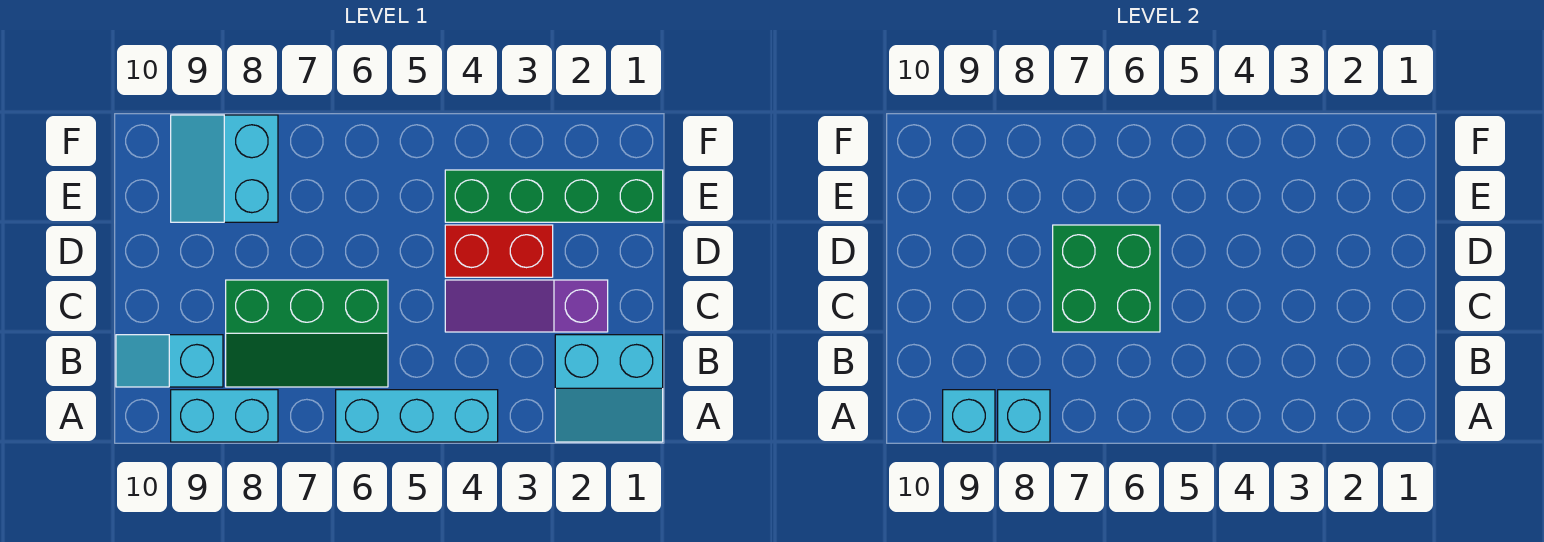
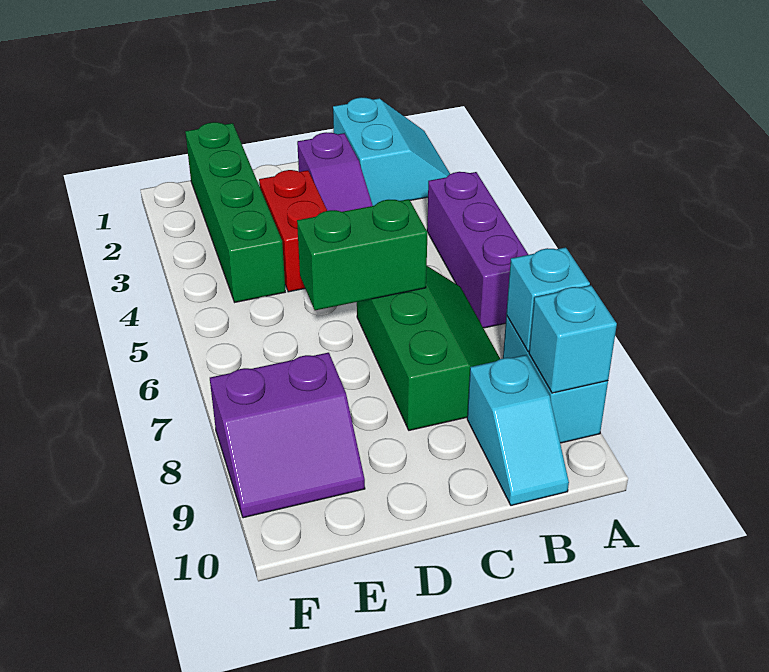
cyan 1x3 brick [336,390,498,442] -> purple 1x3 brick [427,172,528,328]
green 2x2 brick [1053,225,1160,332] -> green 1x2 brick [297,199,428,310]
cyan 2x2 slope [171,115,278,222] -> purple 2x2 slope [210,353,365,518]

